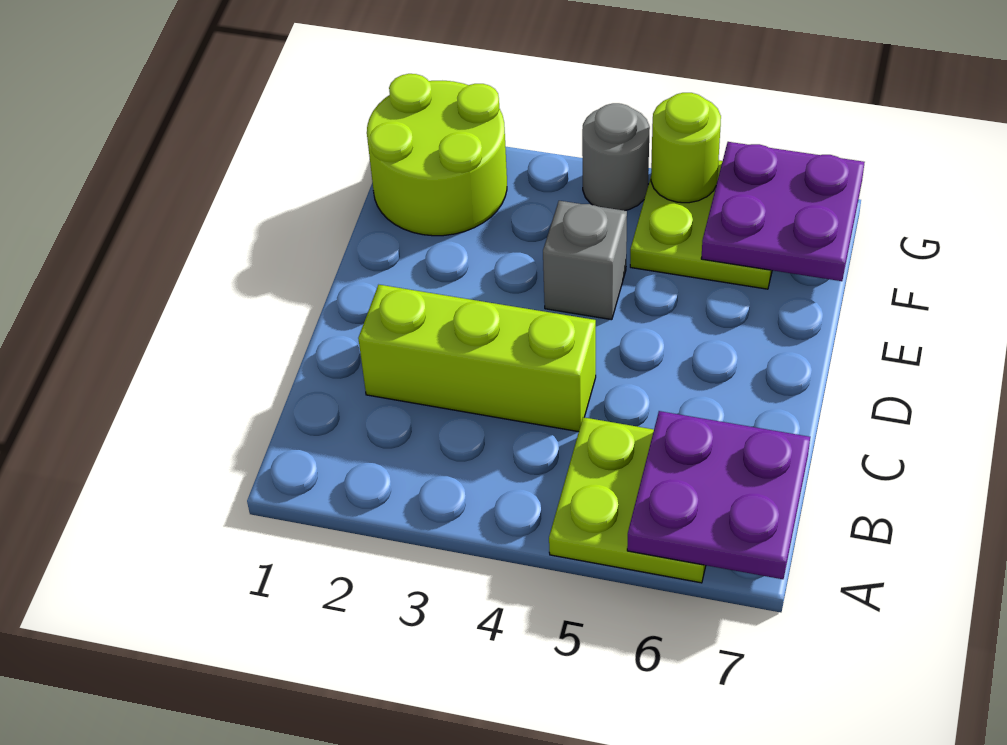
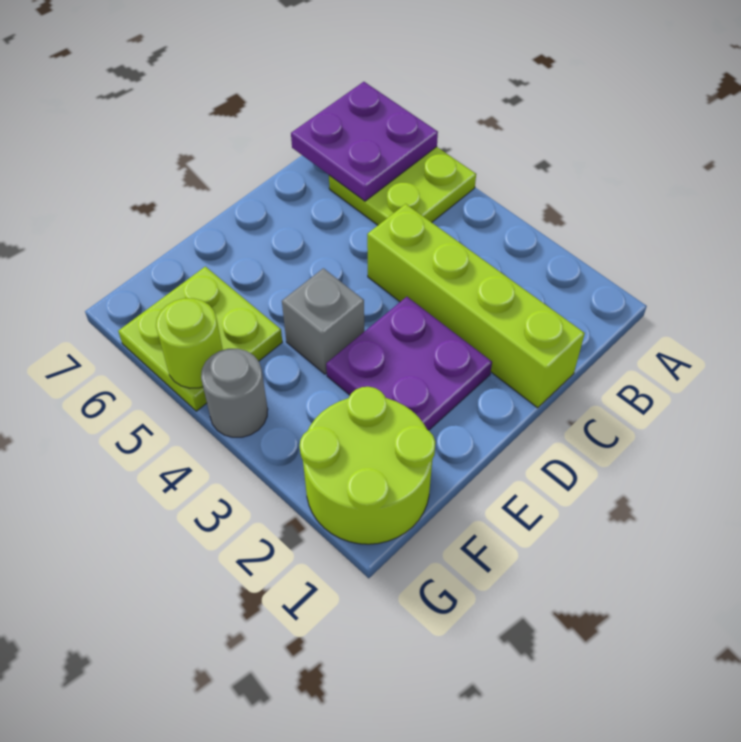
lime 1x3 brick [358,285,596,432] -> lime 1x4 brick [367,204,585,408]
purple 2x2 plate [701,142,865,281] -> purple 2x2 plate moved to [326,297,492,430]

